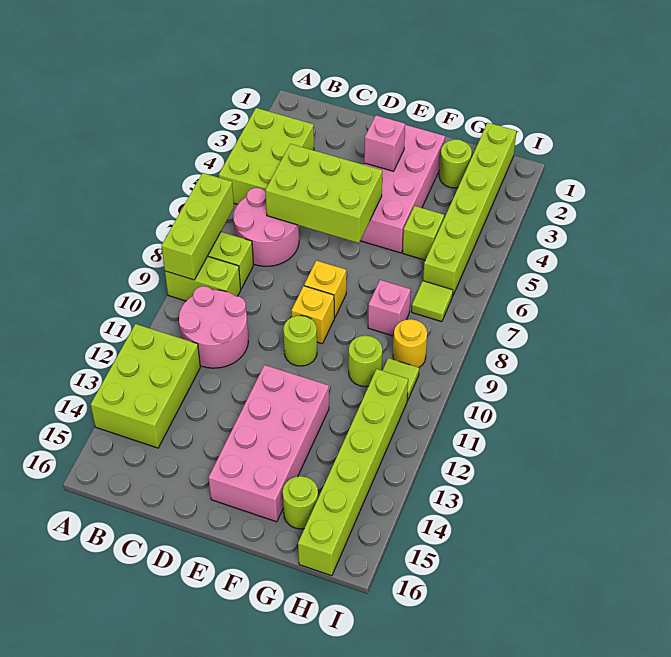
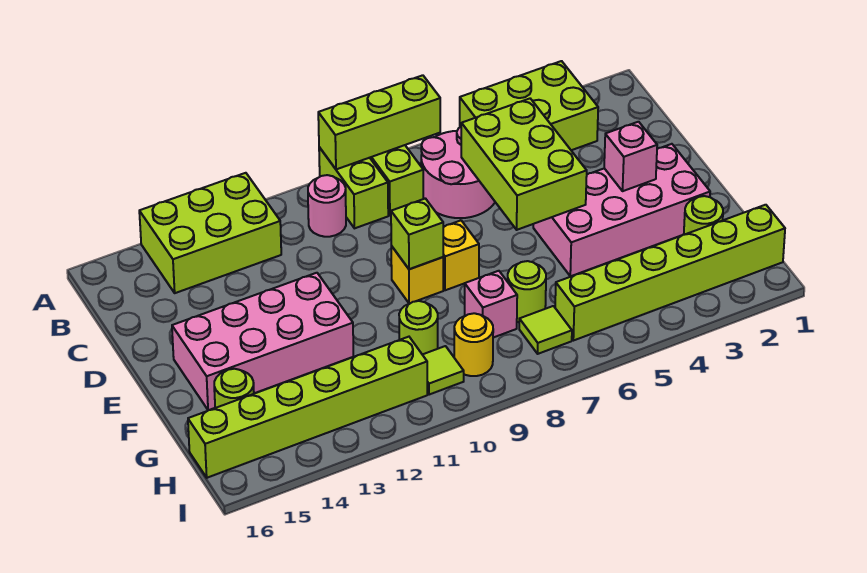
pink 2x2 round brick [179,286,248,368] -> pink 1x1 round brick [308,175,346,237]
lime 1x1 round brick [283,315,317,366] -> lime 1x1 round brick moved to [508,261,546,322]
lime 1x1 brick [403,206,444,260] -> lime 1x1 brick moved to [391,198,443,269]

